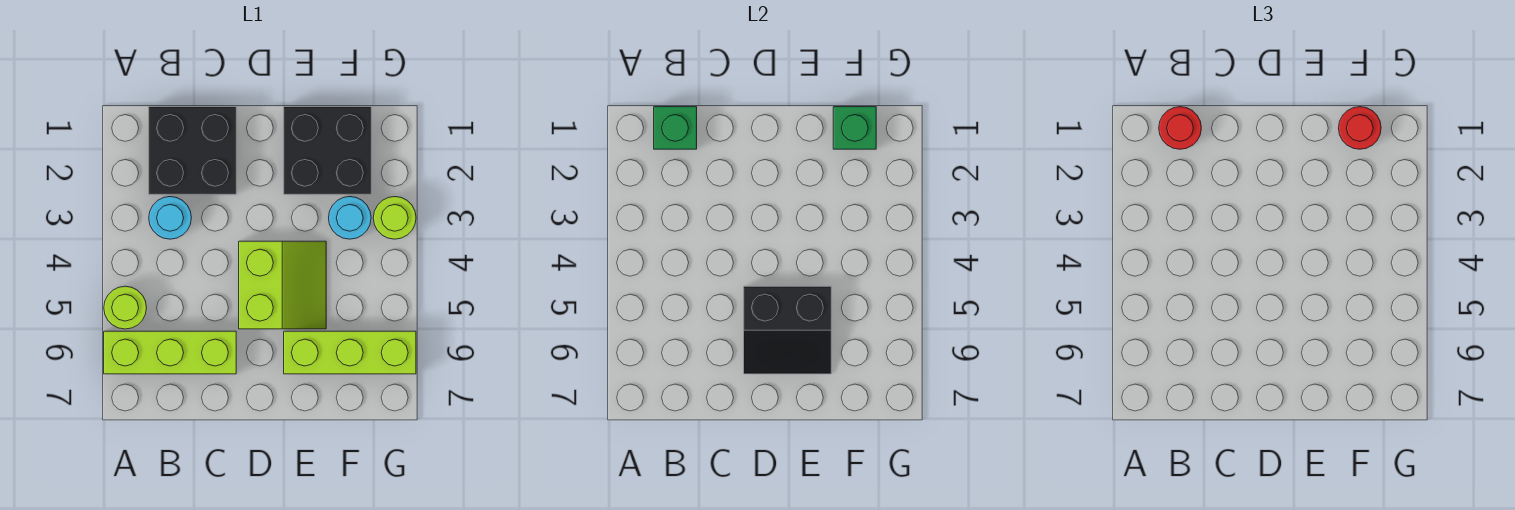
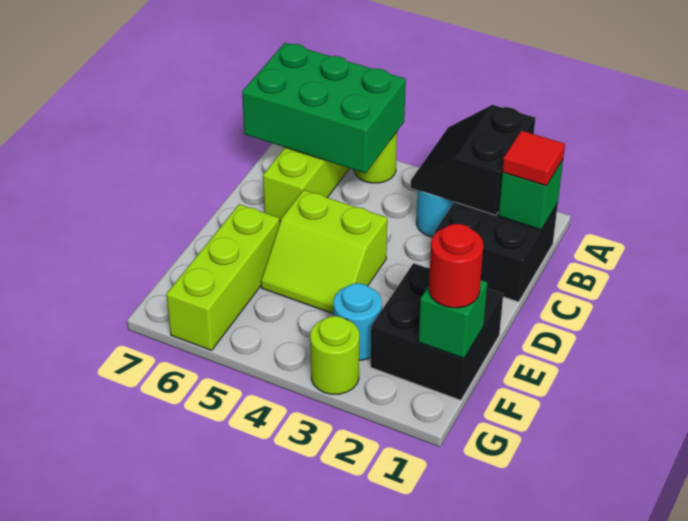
none -> green 2x3 brick [242,43,406,173]
red 1x1 round brick [1159,107,1201,149] -> red 1x1 tile [502,131,565,186]
black 2x2 slope [744,286,831,374] -> black 2x2 slope moved to [411,105,535,215]

